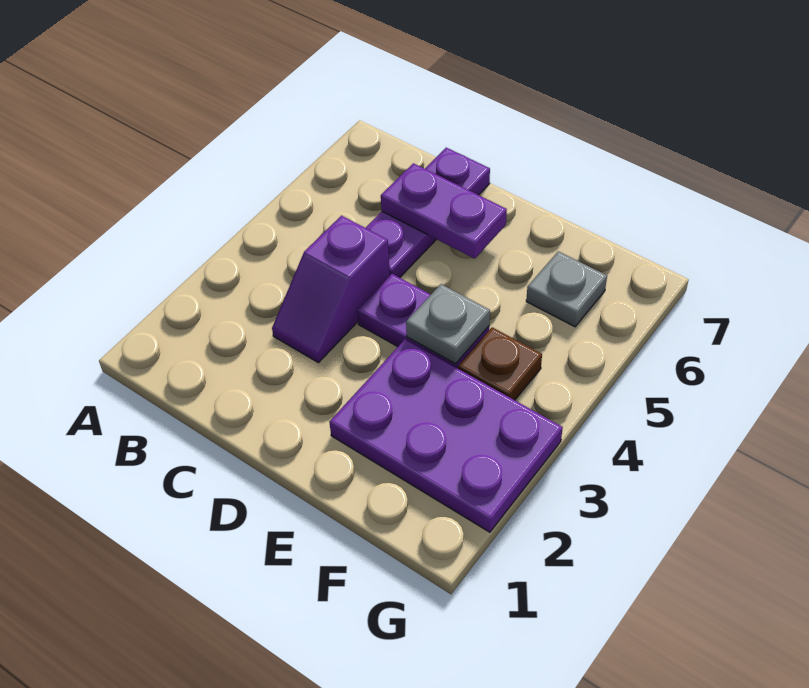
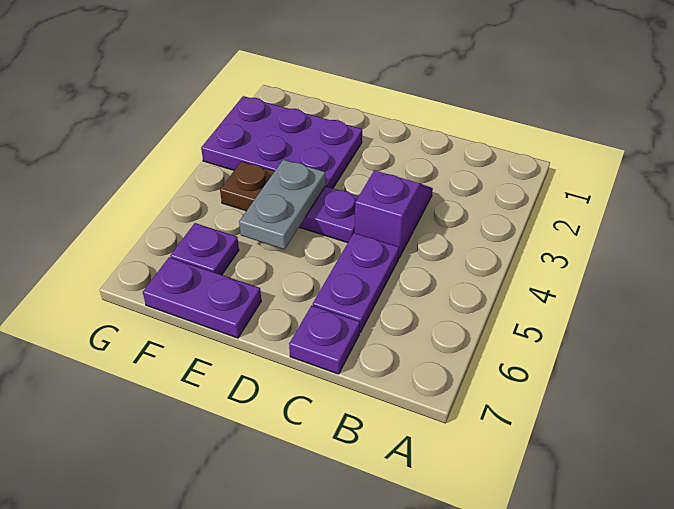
purple 1x2 plate [381,163,507,259] -> purple 1x2 plate moved to [143,257,261,338]
grey 1x1 plate [406,284,490,364] -> grey 1x2 plate [239,160,326,249]
grey 1x1 plate [526,251,607,327] -> purple 1x1 plate [170,223,239,275]

